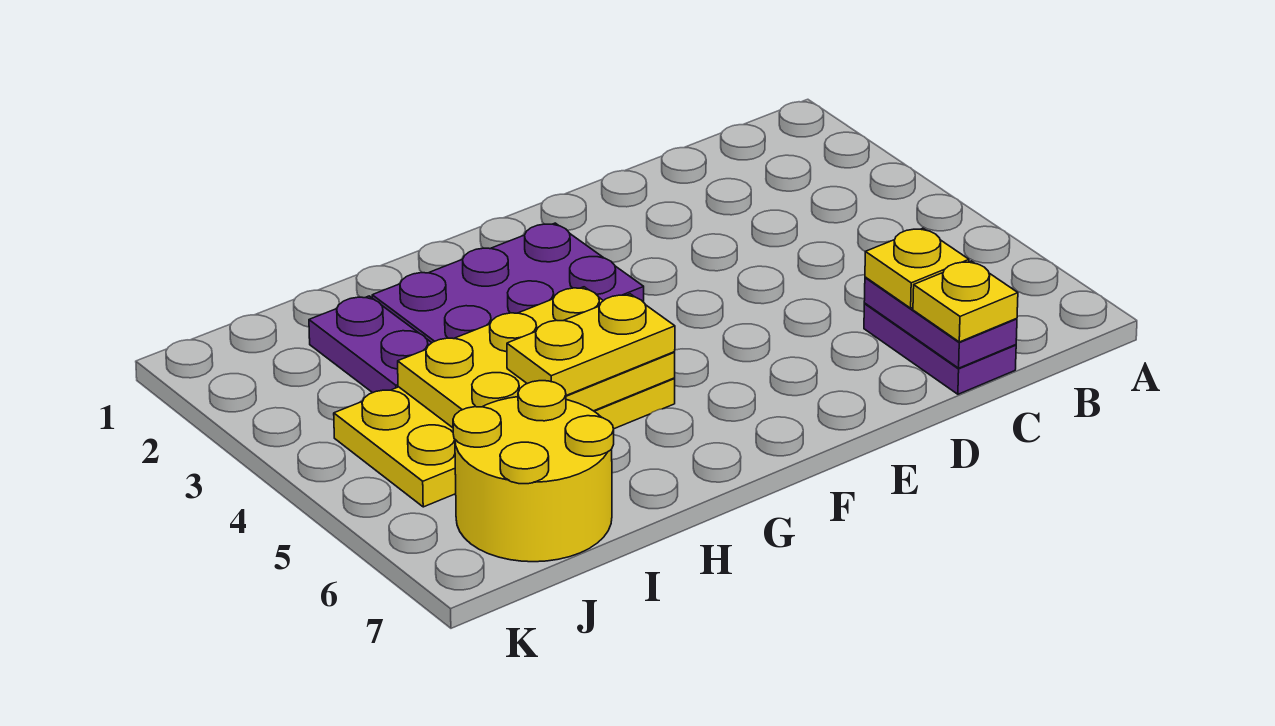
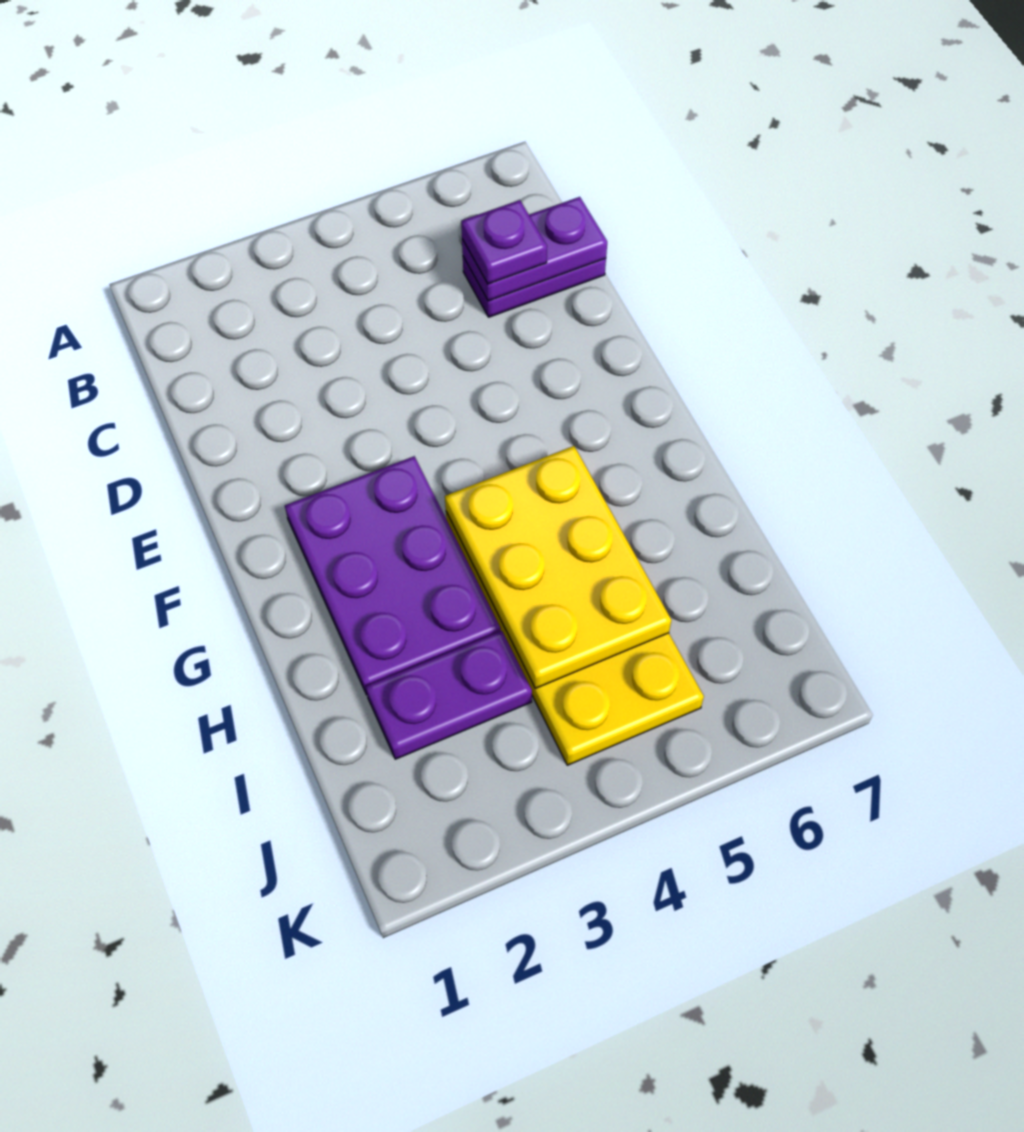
yellow 1x1 plate [865,228,969,308] -> purple 1x1 plate [461,200,547,284]
yellow 1x1 plate [913,261,1018,342] -> none
yellow 1x2 plate [507,294,675,395] -> none
yellow 2x2 round brick [453,381,614,562] -> none

